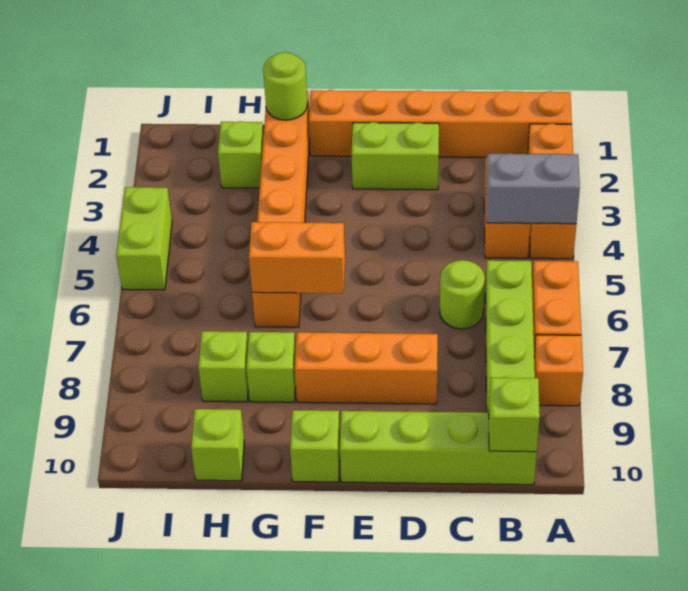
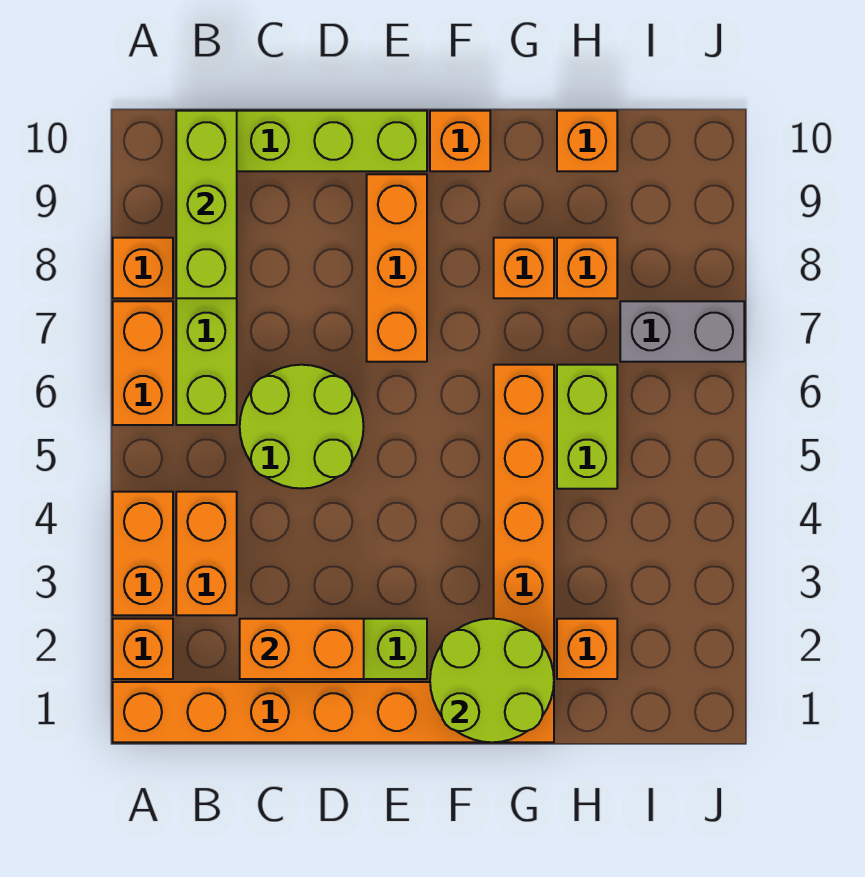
grey 1x2 brick [486,153,580,224] -> grey 1x2 brick moved to [620,301,744,362]
lime 1x1 brick [489,378,540,452] -> lime 1x3 brick [176,111,237,298]
lime 1x1 round brick [440,260,485,329] -> lime 2x2 round brick [240,365,364,489]
orange 1x3 brick [295,332,438,404] -> orange 1x3 brick turned to [367,174,427,362]
orange 1x2 brick [249,222,345,293] -> orange 1x2 brick moved to [240,619,364,679]
lime 1x1 brick [290,410,340,482] -> orange 1x1 brick [430,111,490,171]
lime 1x1 round brick [263,52,307,120] -> lime 2x2 round brick [430,619,554,742]
lime 1x1 brick [246,332,296,402] -> orange 1x1 brick [494,238,554,298]
lime 1x1 brick [218,121,264,188] -> orange 1x1 brick [557,619,617,679]
lime 1x1 brick [198,331,248,402] -> orange 1x1 brick [557,238,617,298]
lime 1x1 brick [191,409,244,481] -> orange 1x1 brick [557,111,617,171]
lime 1x2 brick [116,187,172,290] -> lime 1x2 brick moved to [557,365,617,489]

